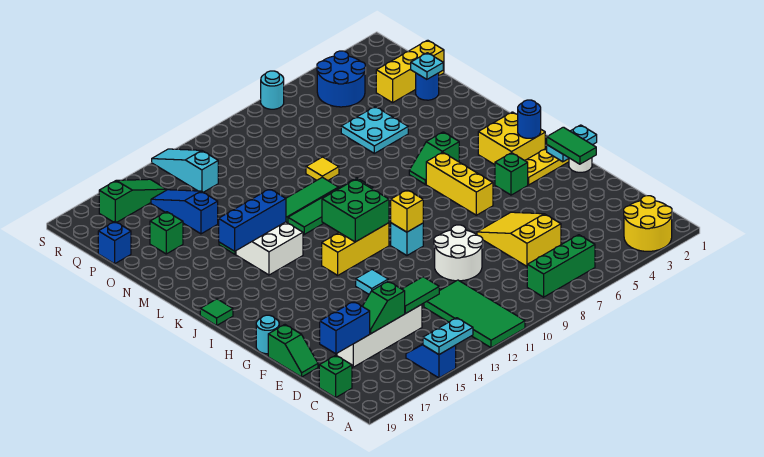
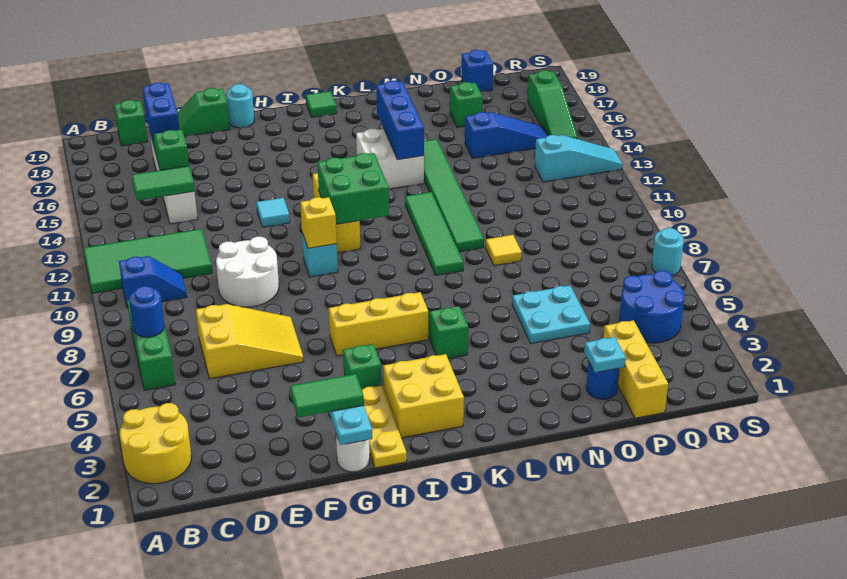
cyan 1x2 plate [423,318,473,354] -> none
blue 1x2 slope [406,344,456,378] -> blue 1x2 slope moved to [119,256,187,308]
green 1x2 tile [402,277,439,314] -> green 1x2 tile turned to [132,166,195,200]
blue 1x1 round brick [518,100,541,138] -> blue 1x1 round brick moved to [129,286,164,337]

